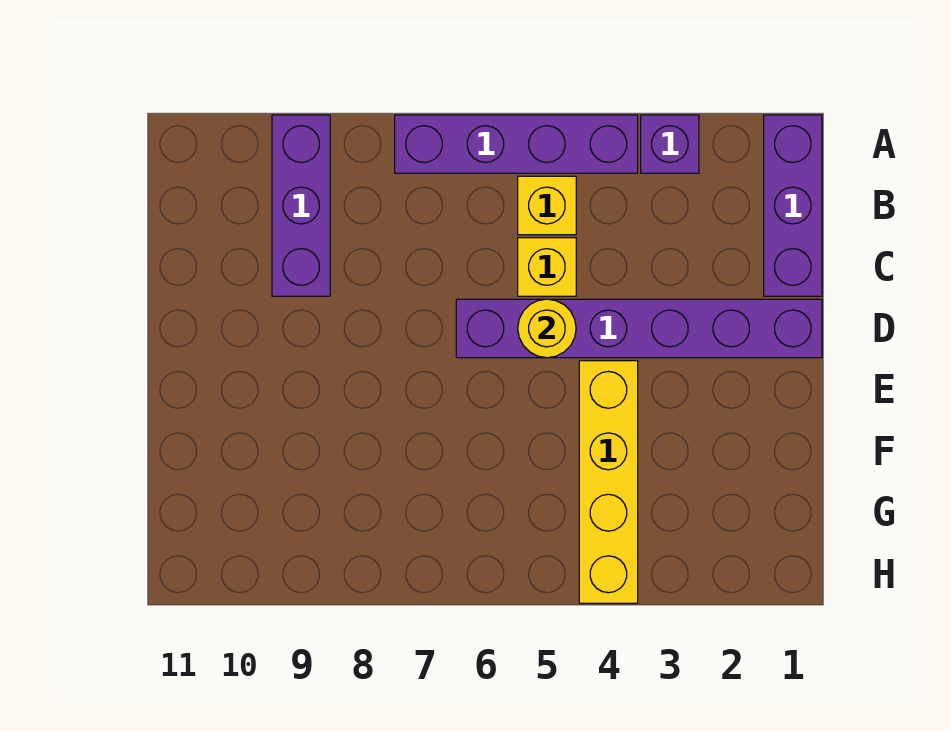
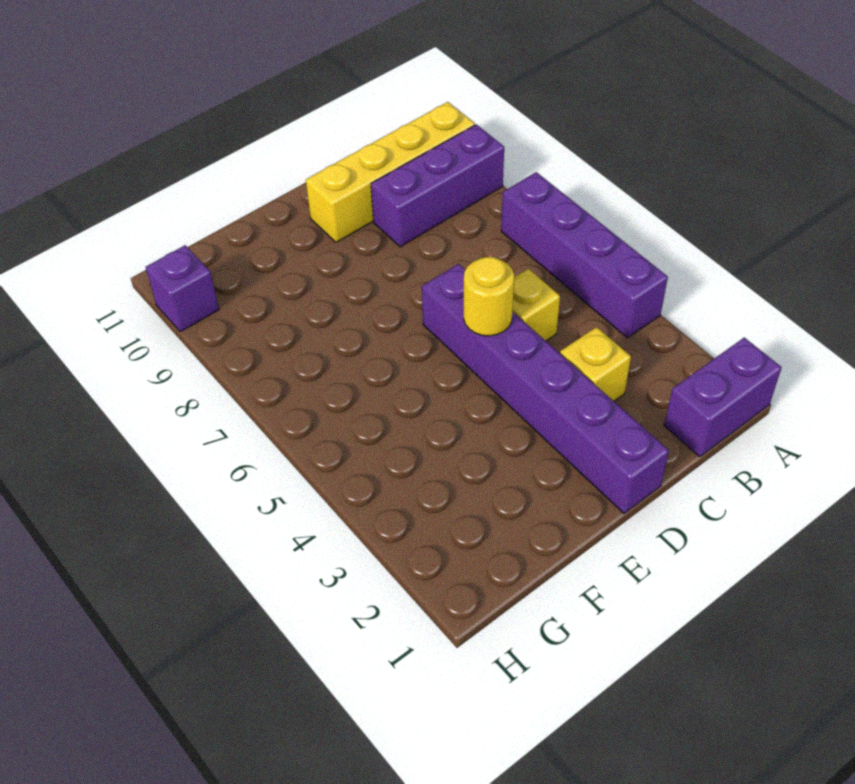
purple 1x3 brick [764,115,822,296] -> purple 1x2 brick [664,338,782,457]
purple 1x1 brick [641,115,699,173] -> purple 1x1 brick moved to [146,245,219,332]
yellow 1x1 brick [518,176,576,235] -> yellow 1x1 brick moved to [560,327,631,401]
yellow 1x4 brick [579,361,638,603] -> yellow 1x4 brick moved to [306,102,475,242]

